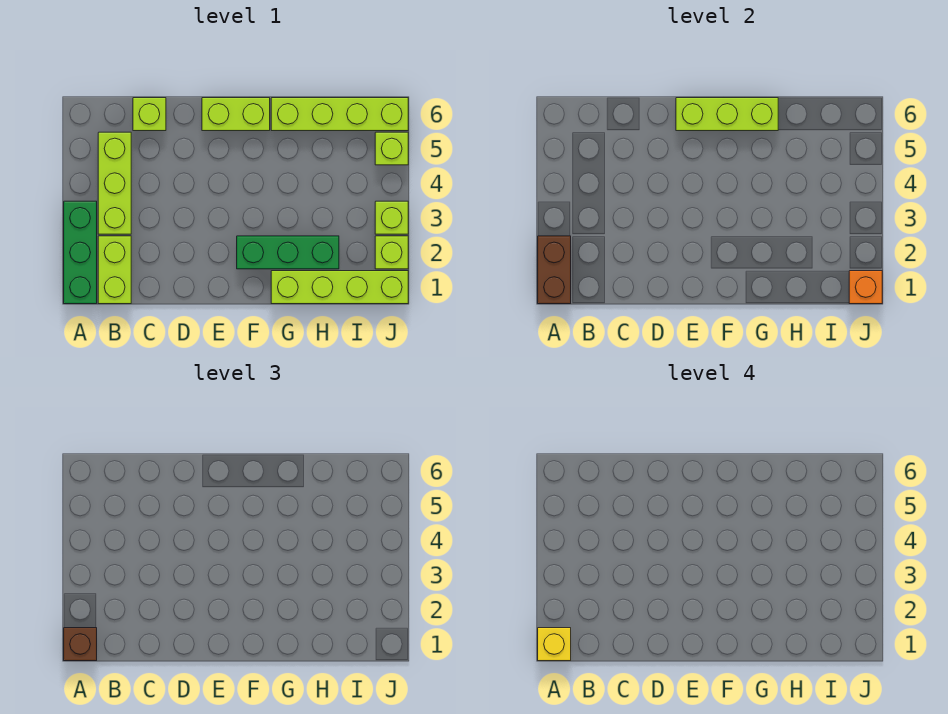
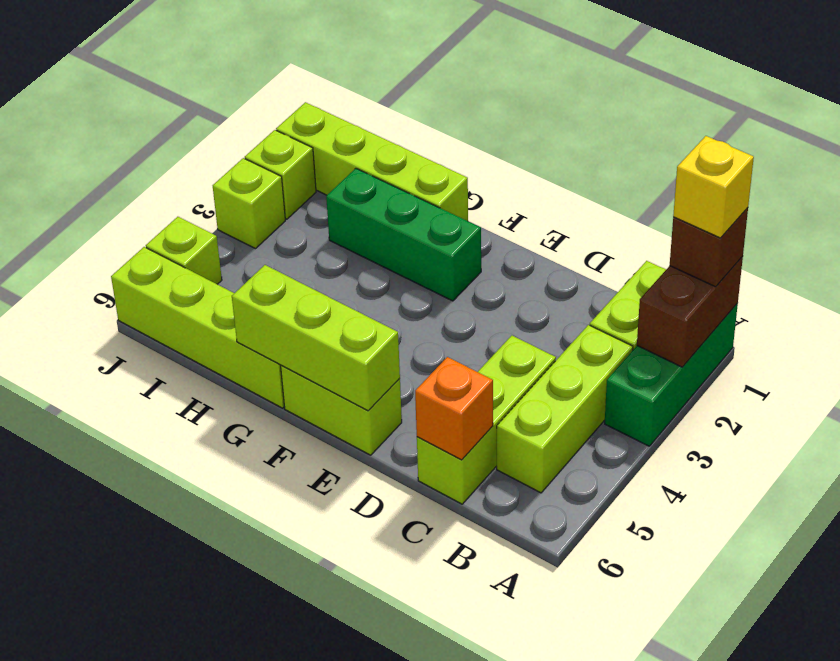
lime 1x1 brick [133,98,166,131] -> lime 1x3 brick [417,336,556,504]
orange 1x1 brick [849,271,882,304] -> orange 1x1 brick moved to [415,357,493,460]

